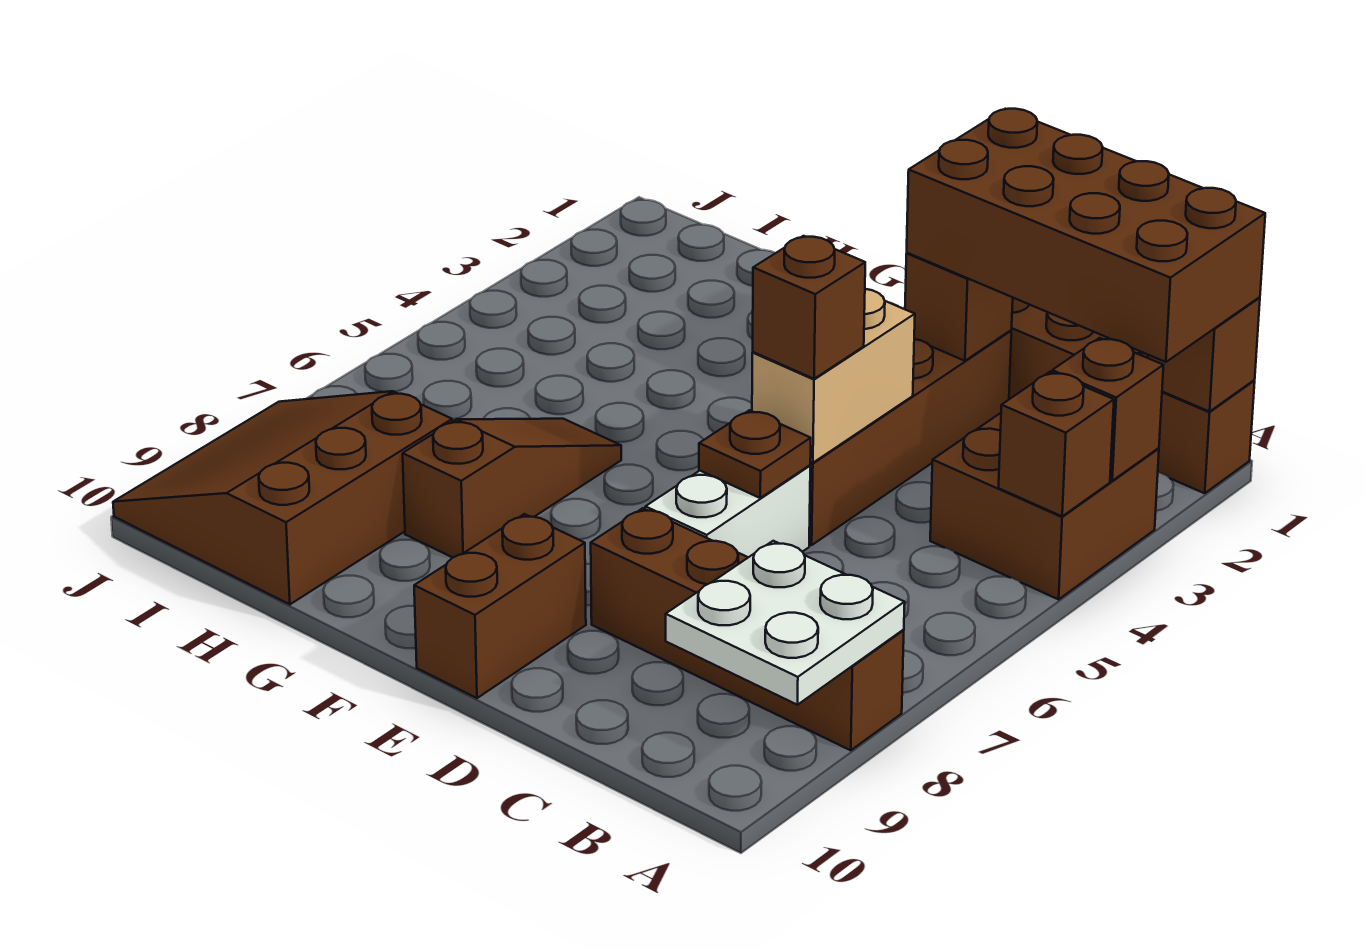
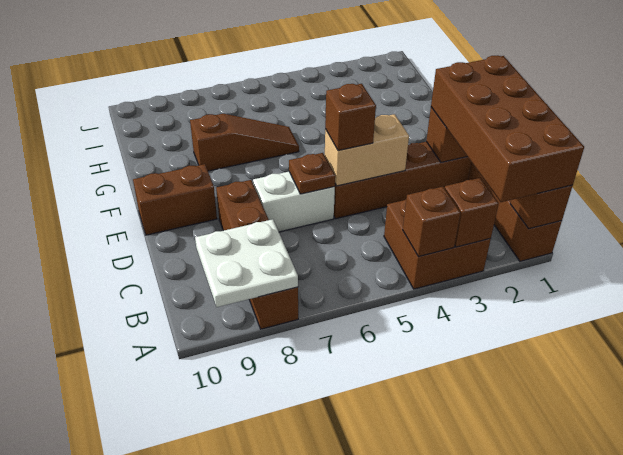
brown 3x3 slope [113,391,452,604] -> none

